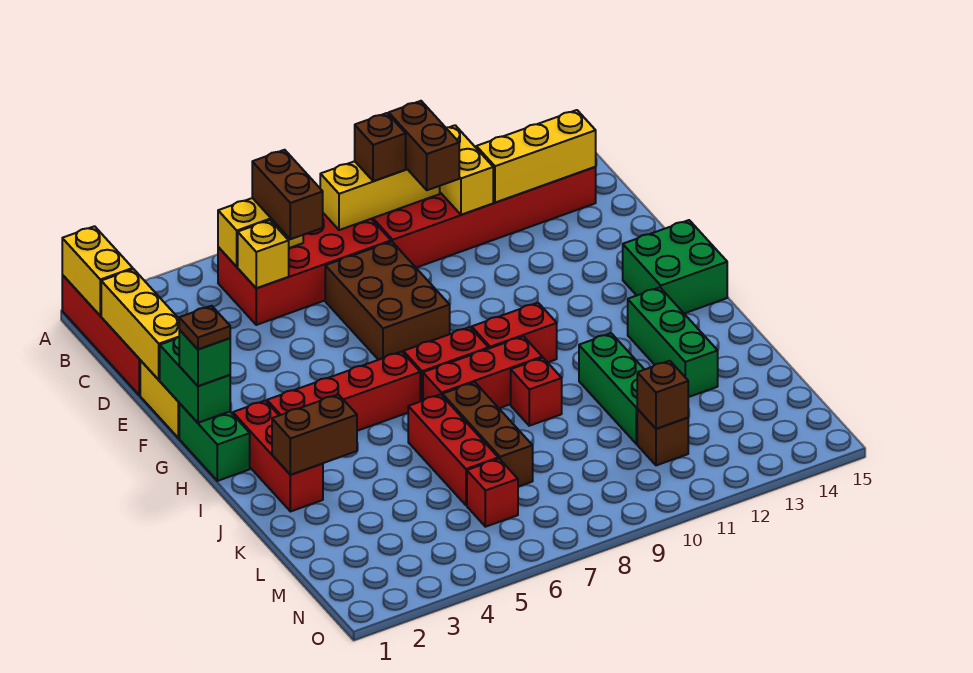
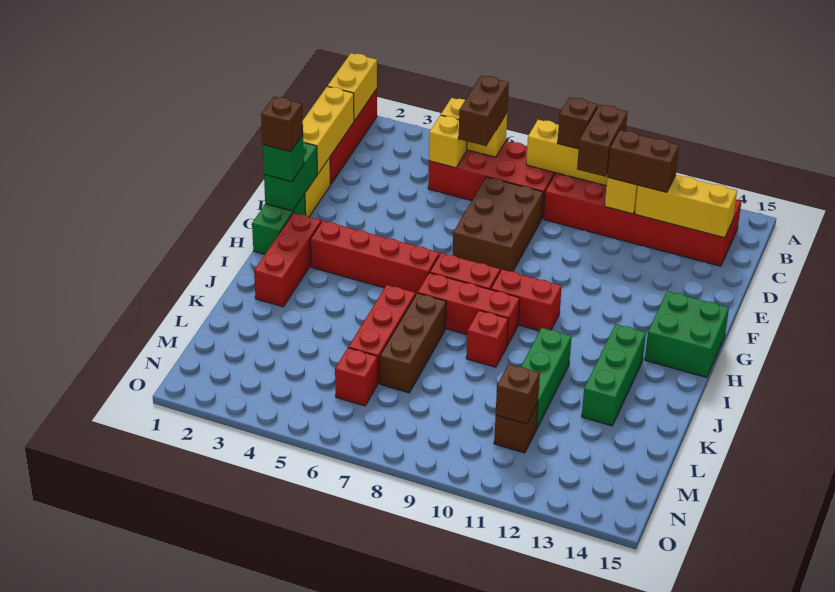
brown 1x1 plate [179,306,230,349] -> brown 1x1 brick [261,97,303,152]
brown 1x2 brick [272,394,357,475] -> brown 1x2 brick moved to [607,130,679,192]

